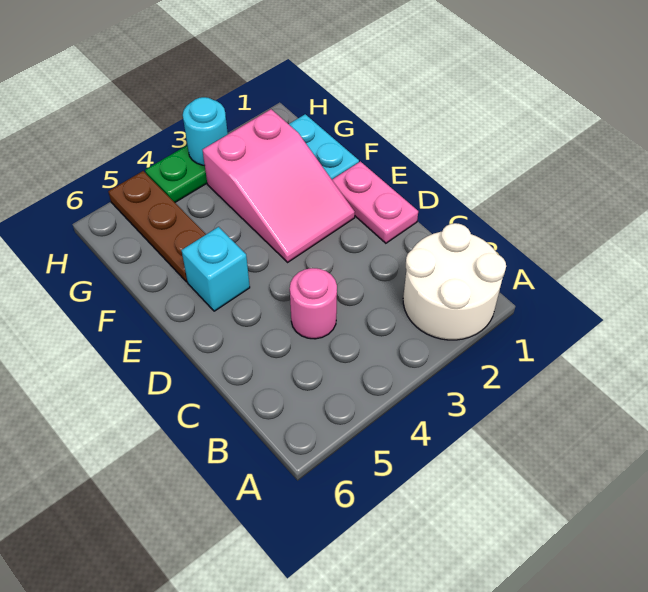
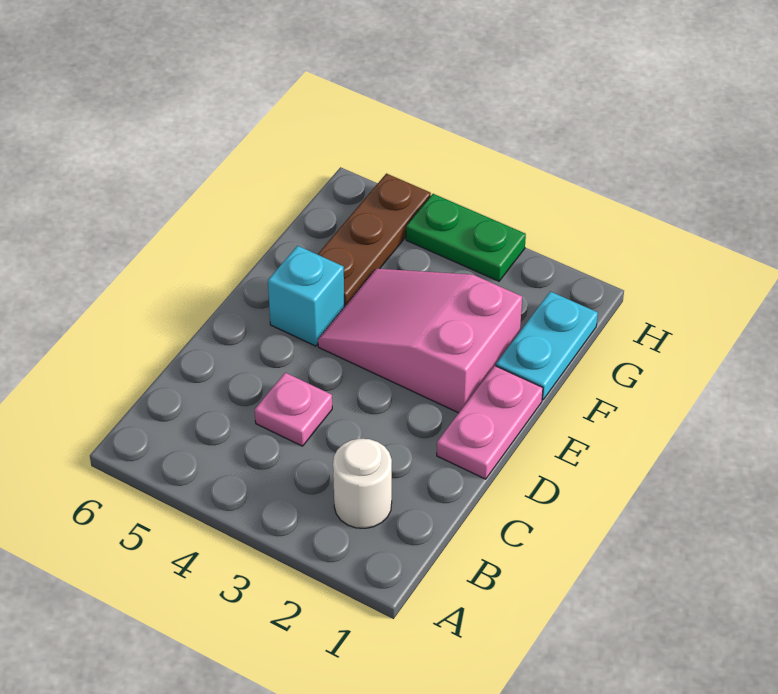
white 2x2 round brick [403,223,506,340] -> white 1x1 round brick [333,439,392,528]
pink 1x1 round brick [290,268,337,339] -> pink 1x1 plate [255,373,332,446]
pink 2x3 slope [203,109,355,262] -> pink 2x3 slope turned to [318,269,522,413]
cyan 1x1 round brick [183,97,228,165] -> none

